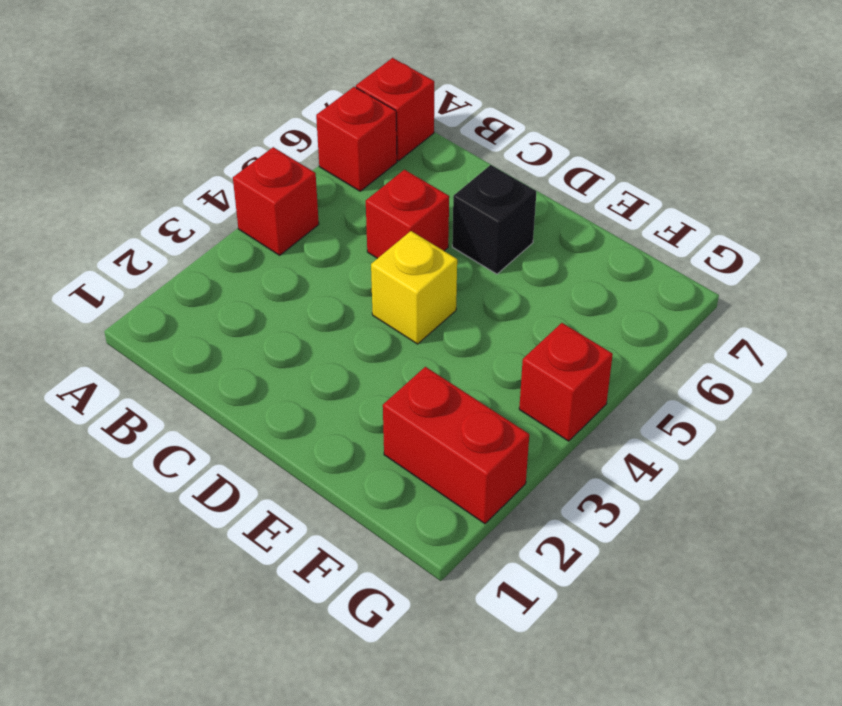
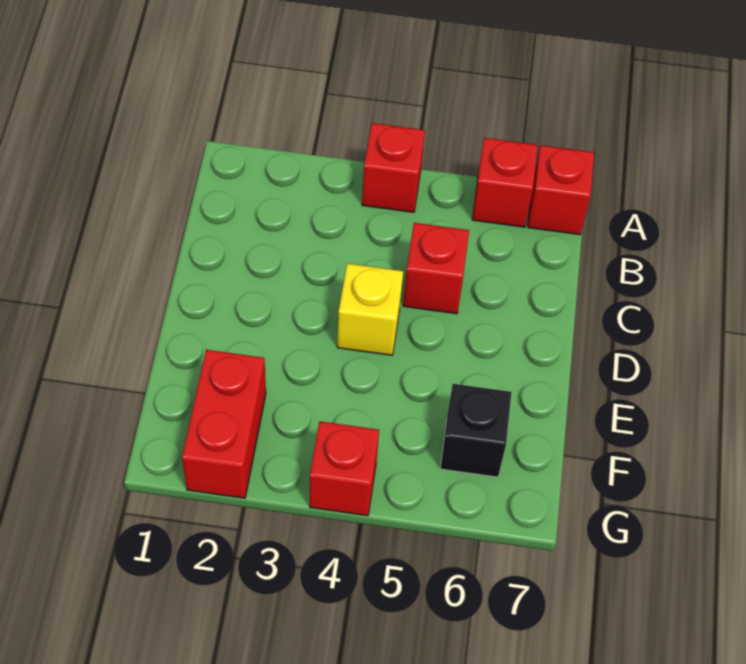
black 1x1 brick [452,165,536,274] -> black 1x1 brick moved to [440,384,512,477]

